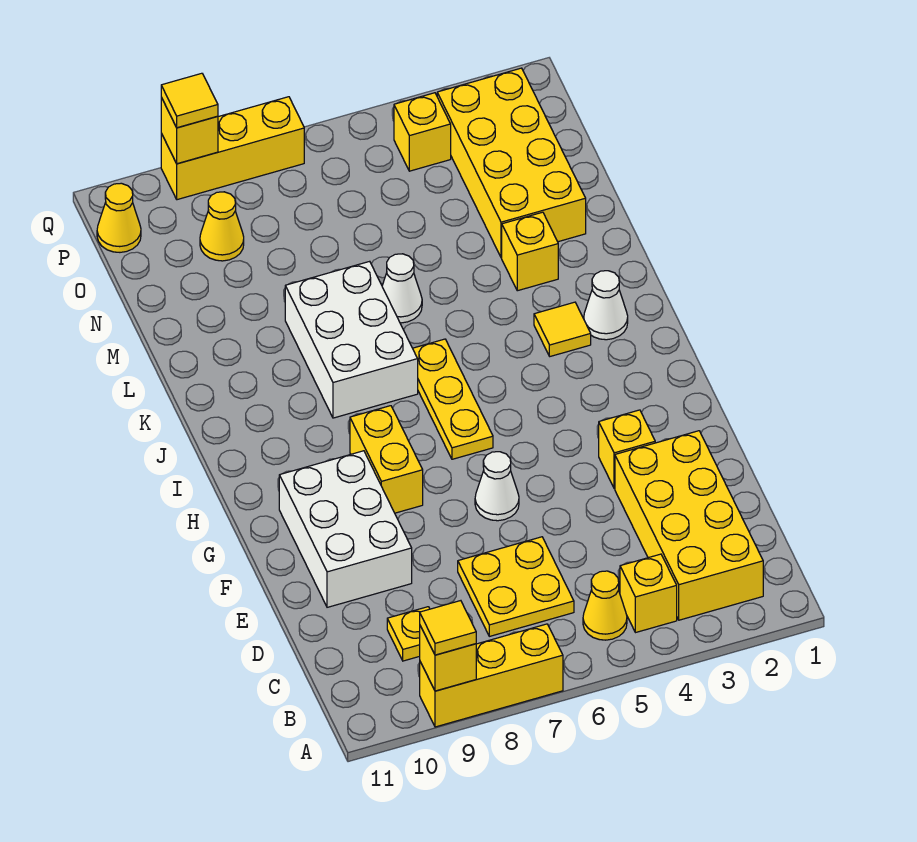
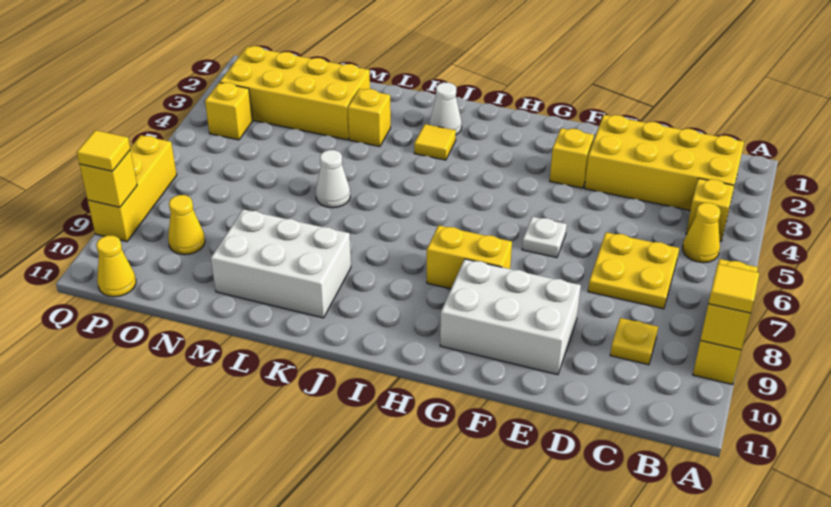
white 1x1 cone [475,452,519,521] -> white 1x1 plate [522,217,567,258]
yellow 1x3 plate [413,339,493,459] -> none
white 2x3 brick [285,261,418,418] -> white 2x3 brick moved to [211,209,351,318]

